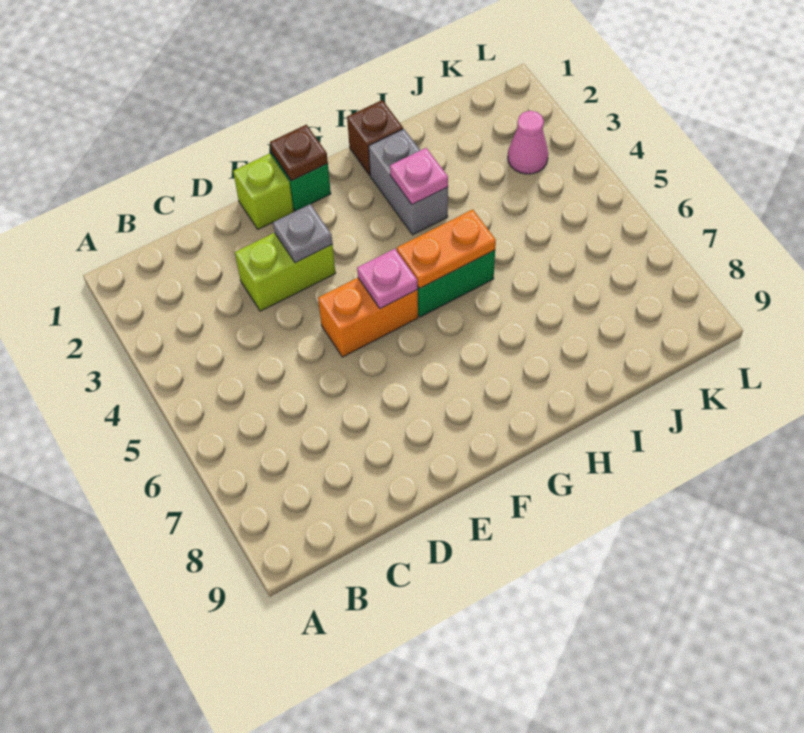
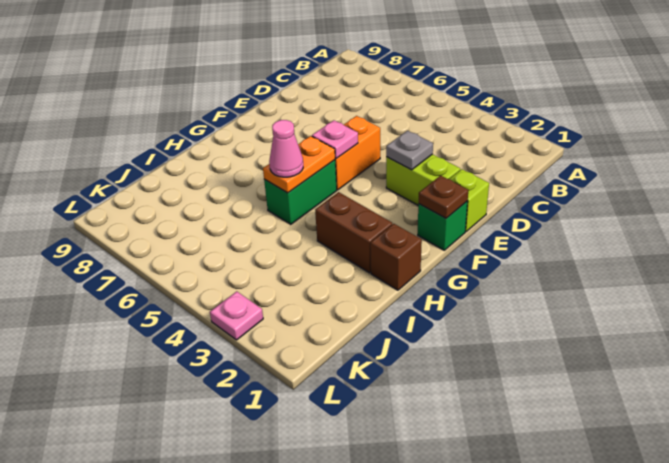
lime 1x2 brick [235,233,336,311] -> lime 1x2 brick turned to [386,154,460,205]
grey 1x2 brick [369,129,448,235] -> brown 1x2 brick [315,192,392,273]
pink 1x1 plate [390,148,448,205] -> pink 1x1 plate moved to [210,291,263,340]
pink 1x1 cone [508,111,548,174] -> pink 1x1 cone moved to [269,120,303,177]

